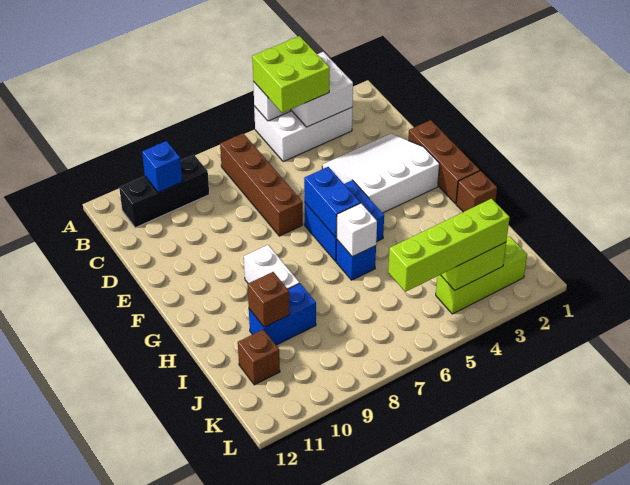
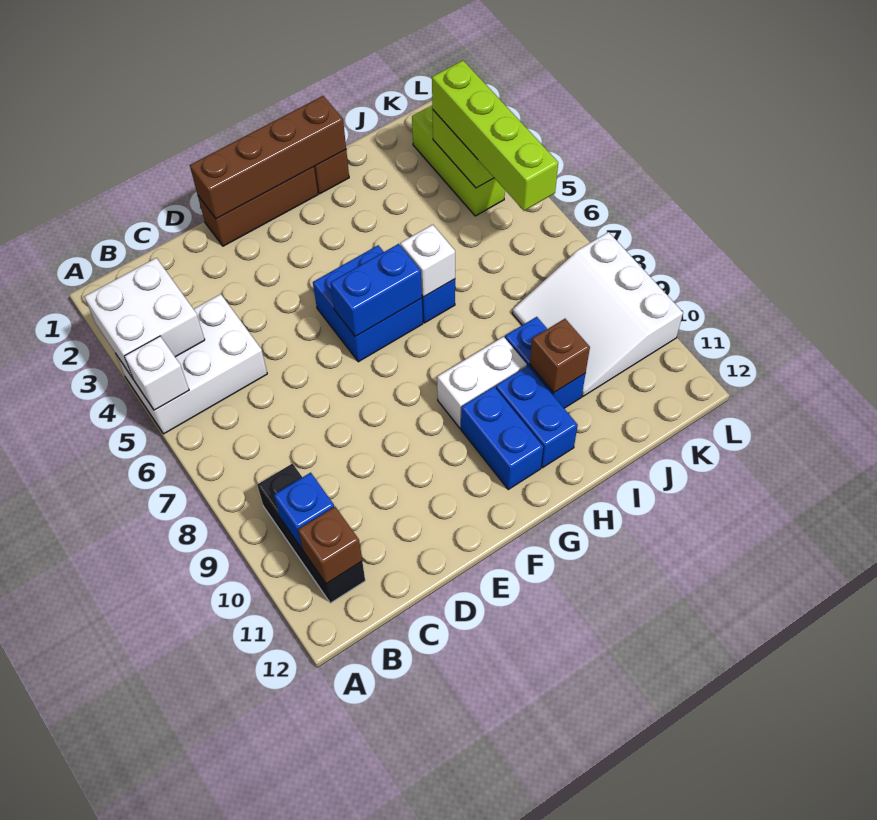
white 2x3 brick [254,106,353,162] -> white 2x3 brick turned to [116,294,267,434]
lime 2x2 brick [252,36,330,113] -> none
brown 1x4 brick [220,133,303,236] -> brown 1x4 brick moved to [190,96,346,219]
white 3x3 slope [322,134,440,213] -> white 3x3 slope moved to [512,232,683,396]
none -> blue 1x2 brick [461,387,543,489]
none -> blue 1x2 brick [496,366,578,468]
brown 1x1 brick [238,329,280,385] -> brown 1x1 brick moved to [298,507,362,584]

